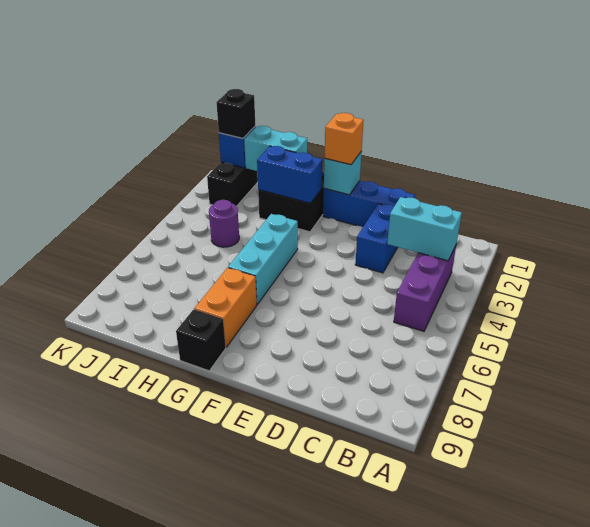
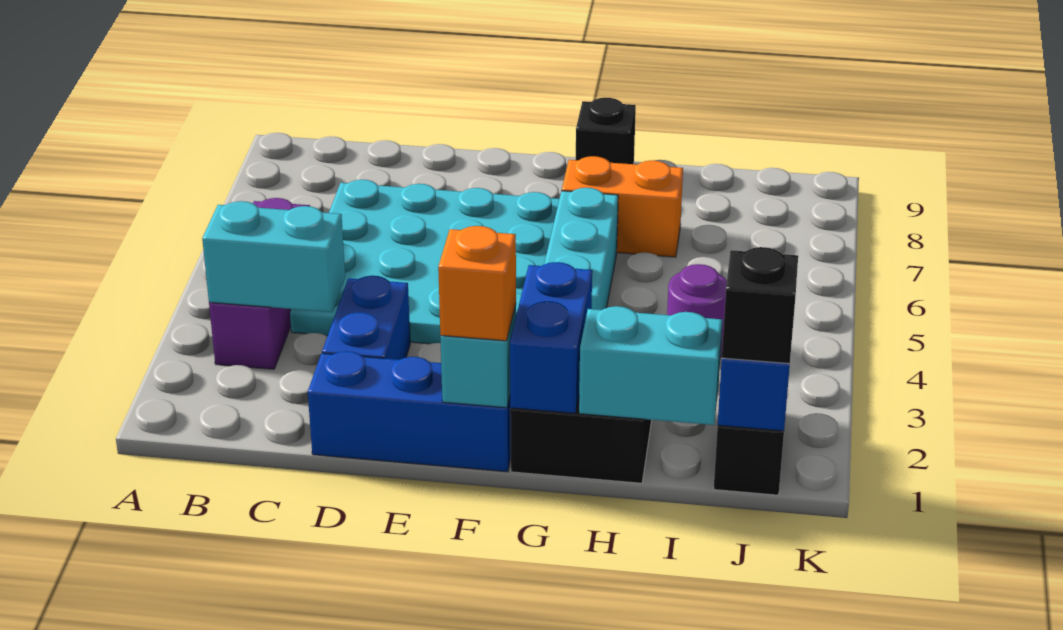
none -> cyan 4x4 plate [290,180,559,344]
blue 1x2 brick [257,146,323,203] -> blue 1x2 brick turned to [510,262,592,413]
orange 1x2 brick [194,268,257,347] -> orange 1x2 brick turned to [562,156,683,257]

